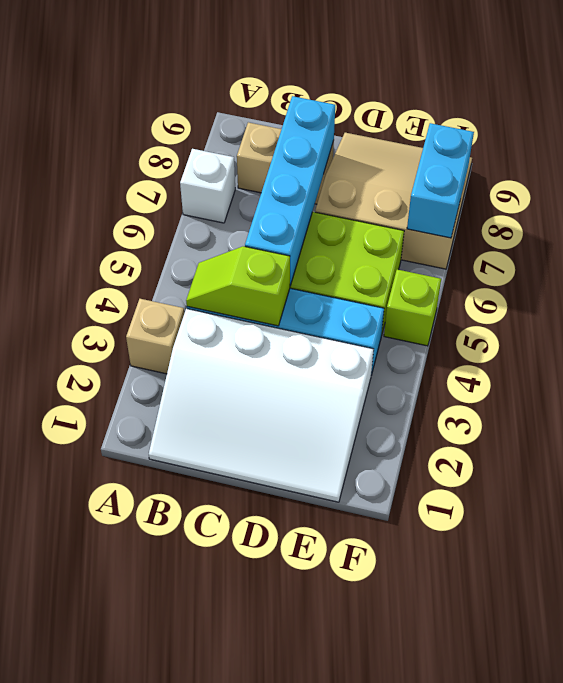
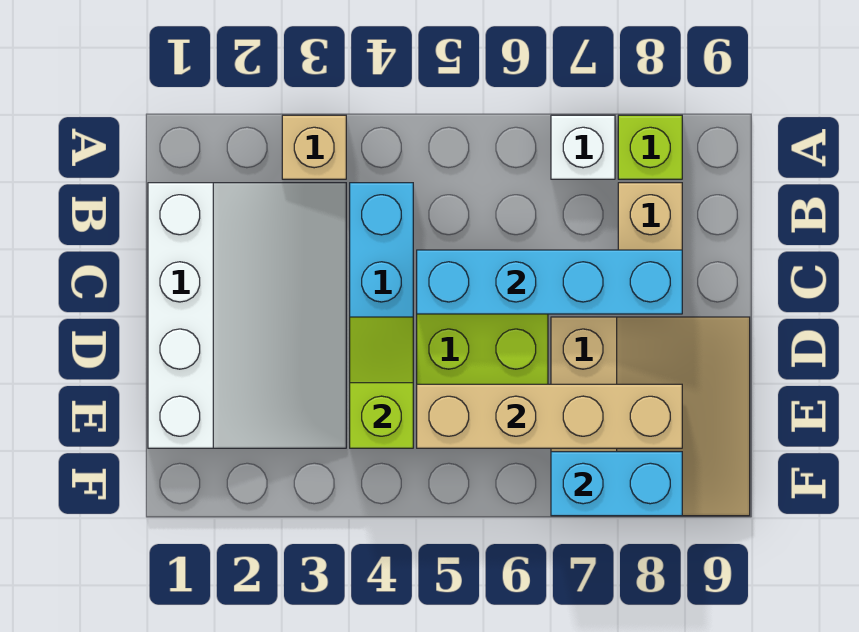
white 3x4 slope [149,309,374,502] -> white 3x4 slope turned to [148,183,346,448]
lime 1x2 slope [186,246,290,326] -> lime 1x2 slope moved to [350,317,413,448]
none -> tan 1x4 brick [417,384,682,448]
lime 1x1 brick [384,270,441,346] -> lime 1x1 brick moved to [618,115,682,179]

